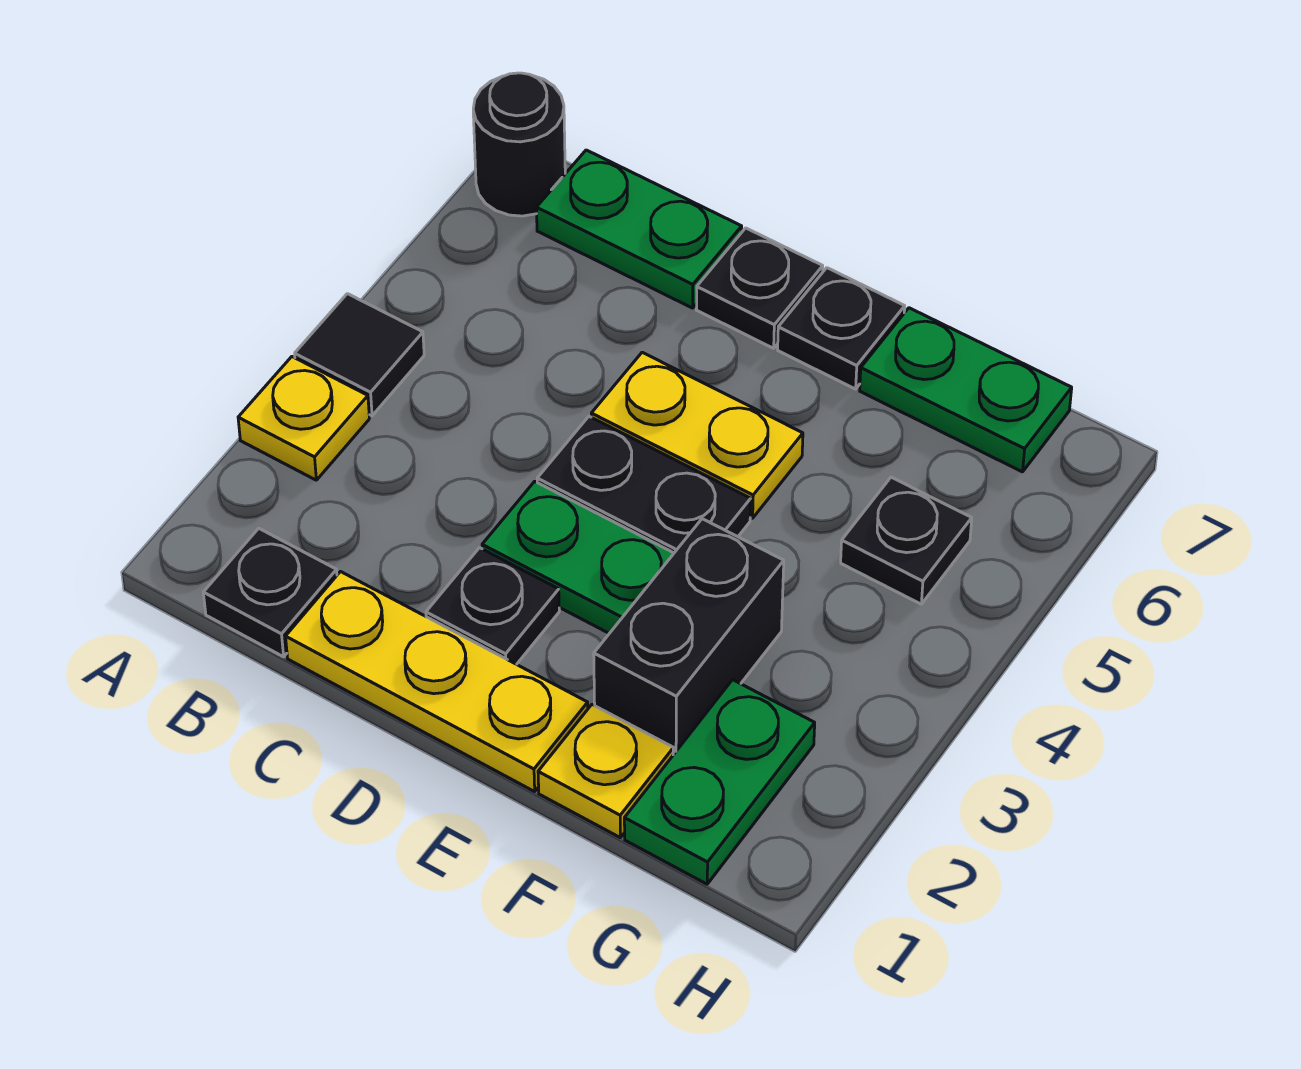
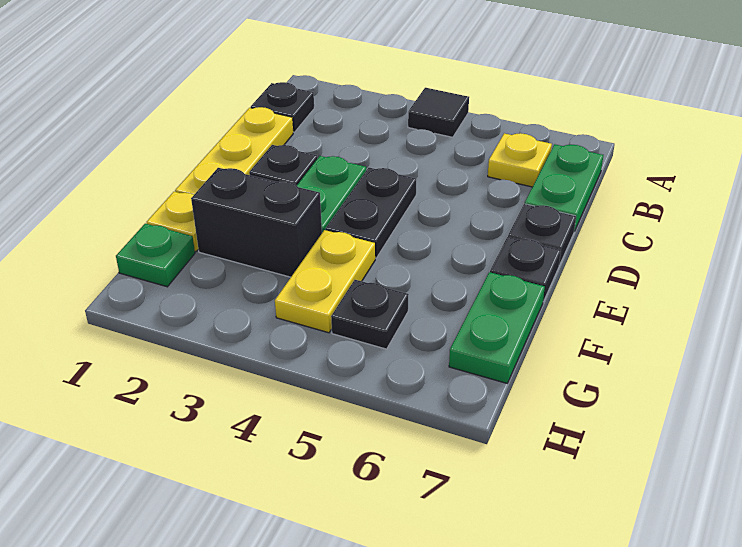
yellow 1x1 plate [238,357,369,480] -> yellow 1x1 plate moved to [488,133,552,187]
black 1x1 round brick [473,73,565,216] -> none
yellow 1x2 plate [591,352,803,518] -> yellow 1x2 plate moved to [275,230,375,333]
green 1x2 plate [624,680,815,884] -> green 1x1 plate [116,224,195,287]

